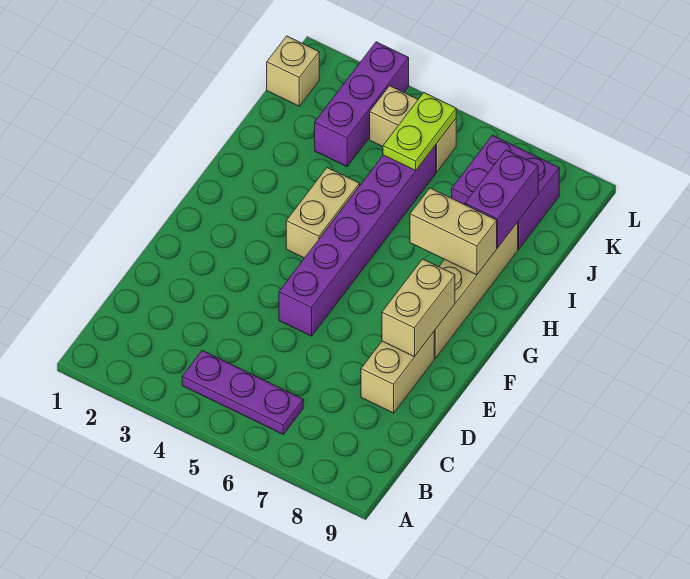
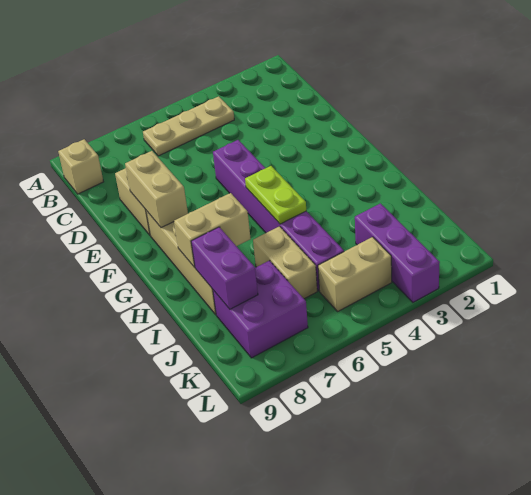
purple 1x3 plate [182,351,303,434] -> tan 1x3 plate [143,96,234,156]
tan 1x2 brick [286,168,360,258] -> tan 1x2 brick moved to [253,226,317,299]
lime 1x2 plate [383,93,456,171] -> lime 1x2 plate moved to [245,166,306,224]
tan 1x1 brick [267,36,319,106] -> tan 1x1 brick moved to [58,139,103,194]

